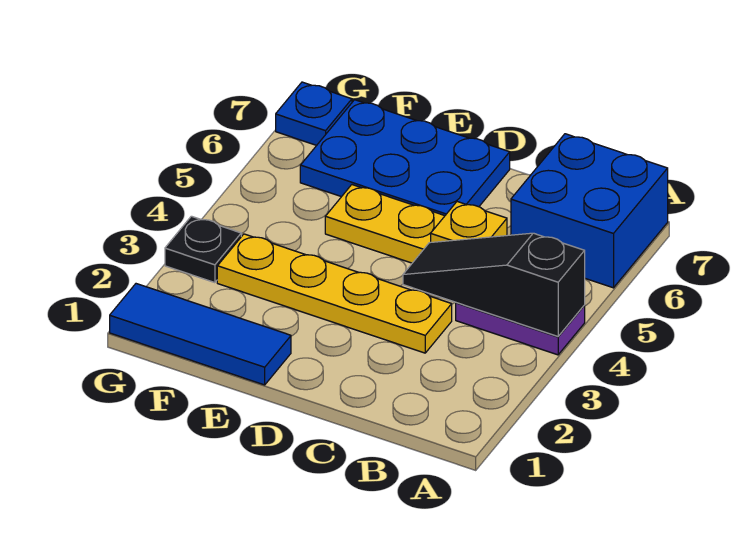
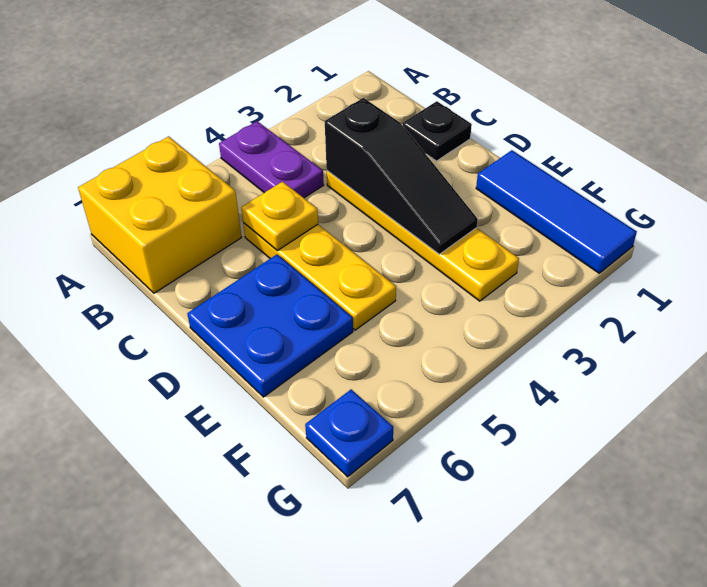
black 1x3 slope [403,233,585,336] -> black 1x3 slope moved to [325,98,478,254]
blue 2x2 brick [511,134,668,288] -> yellow 2x2 brick [78,136,242,293]
blue 2x3 plate [300,100,510,216] -> blue 2x2 plate [187,254,353,397]
black 1x1 plate [165,216,241,283] -> black 1x1 plate moved to [403,101,472,161]

